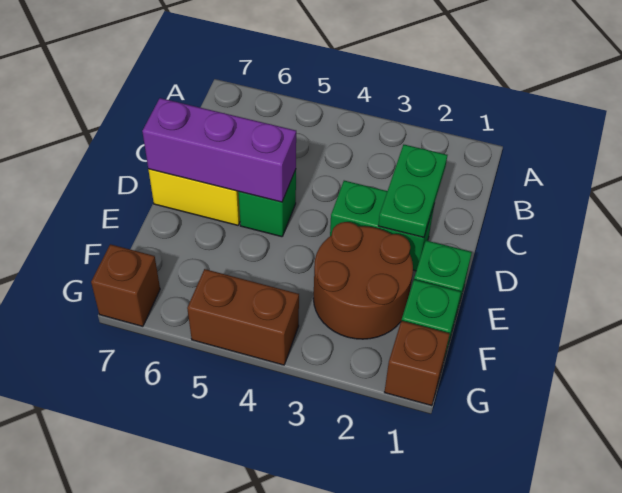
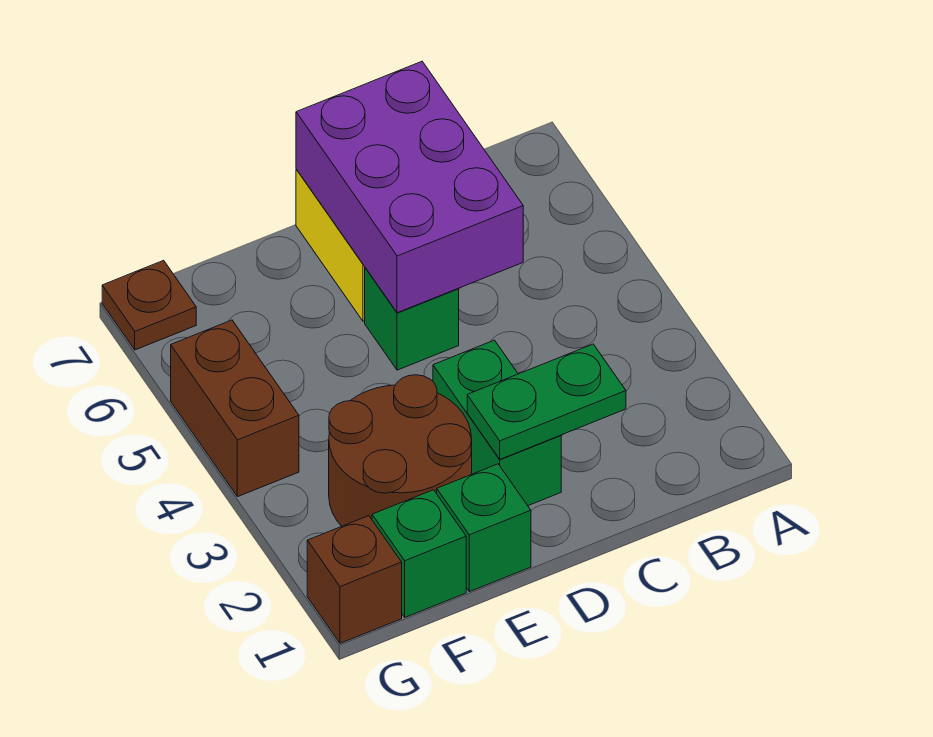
purple 1x3 brick [142,98,296,202] -> purple 2x3 brick [296,62,523,313]
brown 1x1 brick [91,244,160,326] -> brown 1x1 plate [102,260,196,350]

